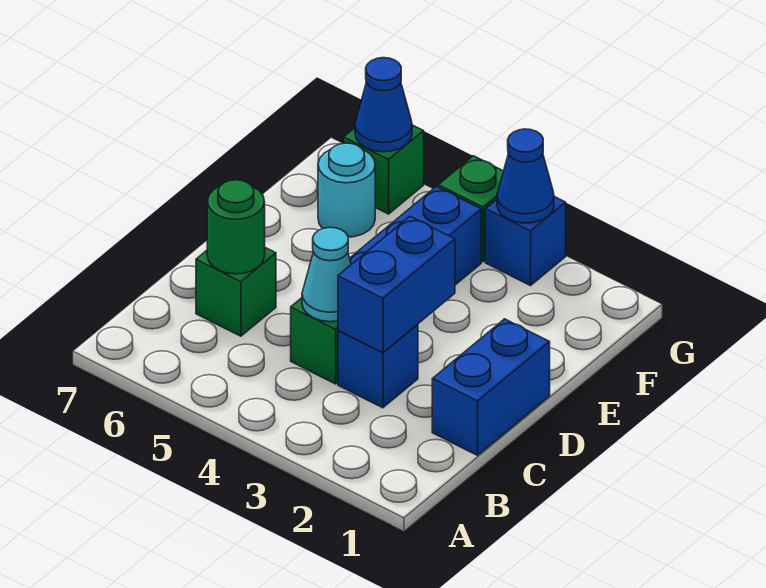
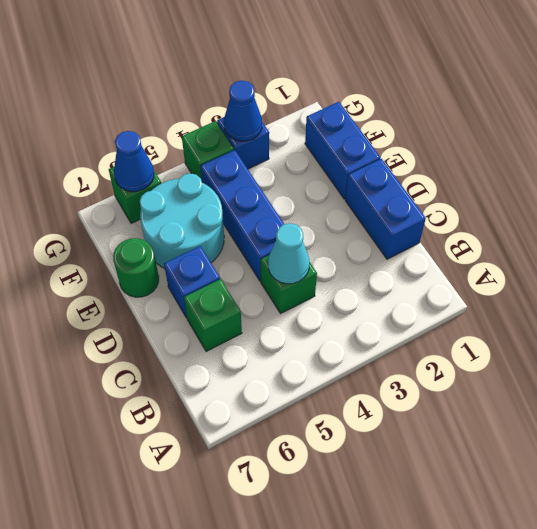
blue 1x1 brick [338,324,418,408] -> blue 1x1 brick moved to [164,246,220,318]
blue 1x2 brick [338,216,455,353] -> blue 1x2 brick moved to [305,102,380,199]
green 1x1 round brick [207,180,265,274] -> green 1x1 round brick moved to [113,238,159,297]
cyan 1x1 round brick [318,143,375,237] -> cyan 2x2 round brick [140,173,224,268]

